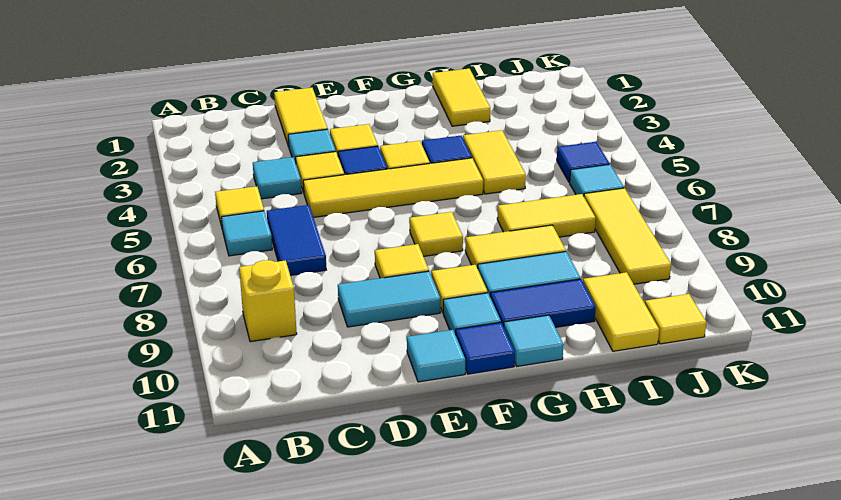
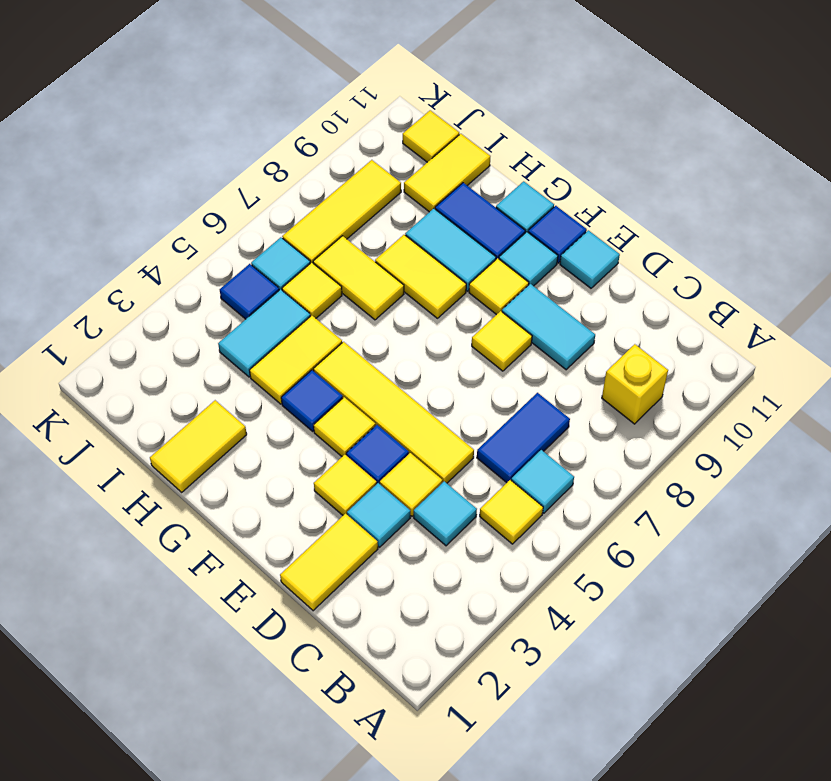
yellow 1x1 tile [410,212,463,256] -> yellow 1x1 tile moved to [282,263,342,318]
none -> cyan 1x2 tile [218,289,310,377]

